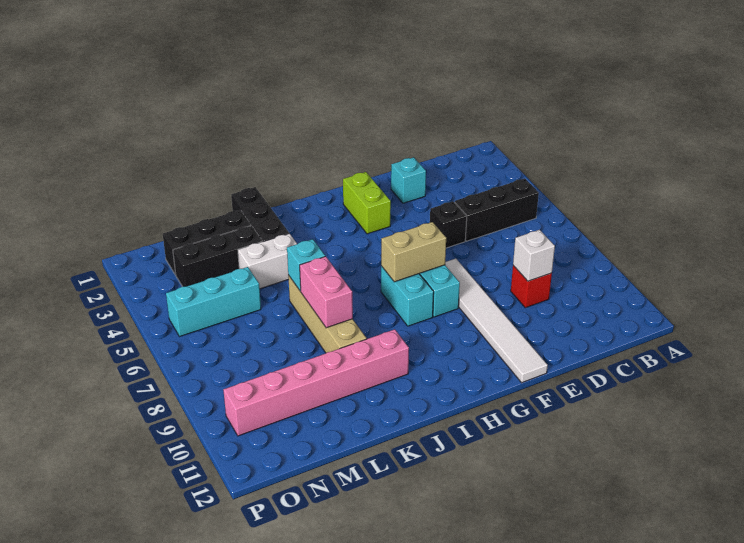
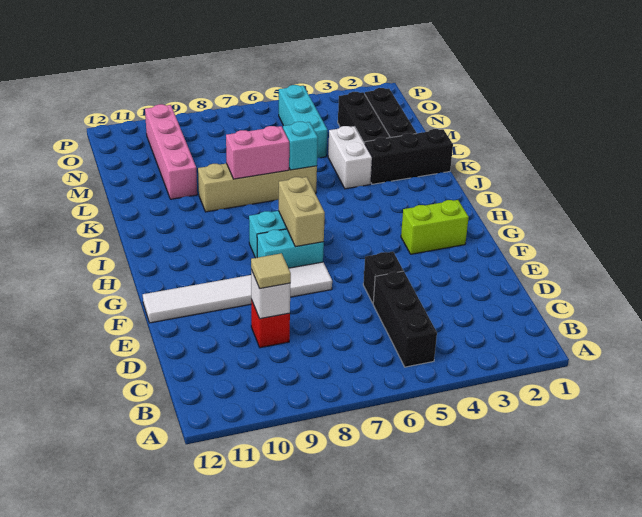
none -> tan 1x1 tile [251,253,291,289]
cyan 1x1 brick [391,157,426,203] -> none
pink 1x6 brick [223,329,409,436] -> pink 1x4 brick [145,104,197,199]

